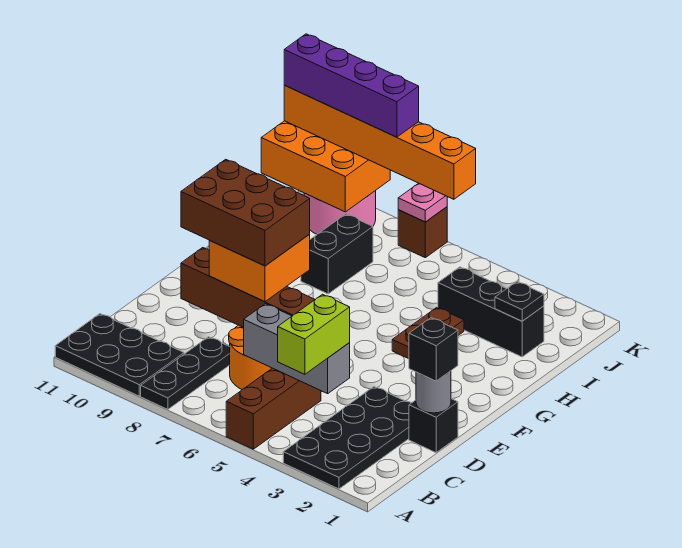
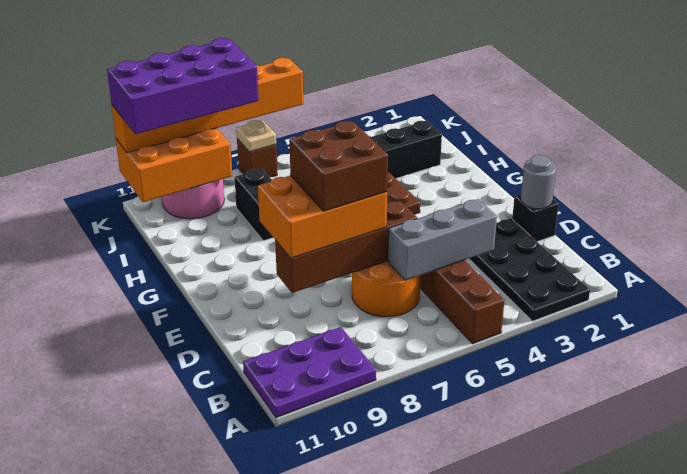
black 1x3 plate [141,337,230,409] -> none
black 2x3 plate [55,314,184,396] -> purple 2x3 plate [243,327,376,418]
lime 1x2 brick [278,294,350,374] -> none
black 1x1 brick [409,318,458,381] -> none
orange 2x2 brick [209,234,310,302] -> orange 2x3 brick [258,176,387,258]
brown 2x3 brick [181,159,310,266] -> brown 2x2 brick [289,121,388,211]
black 1x1 plate [495,282,544,321] -> none
pink 1x1 plate [398,183,447,222] -> tan 1x1 plate [236,120,276,152]
purple 1x4 brick [284,34,419,137] -> purple 2x4 brick [107,38,259,134]

